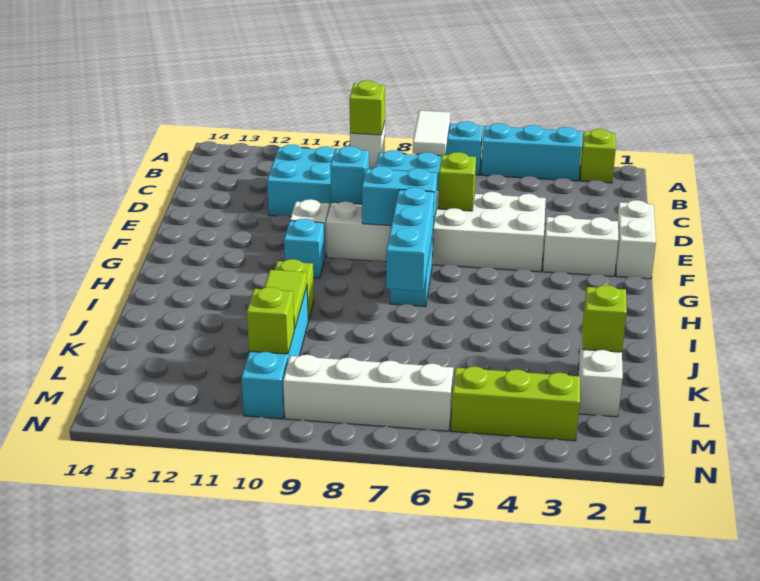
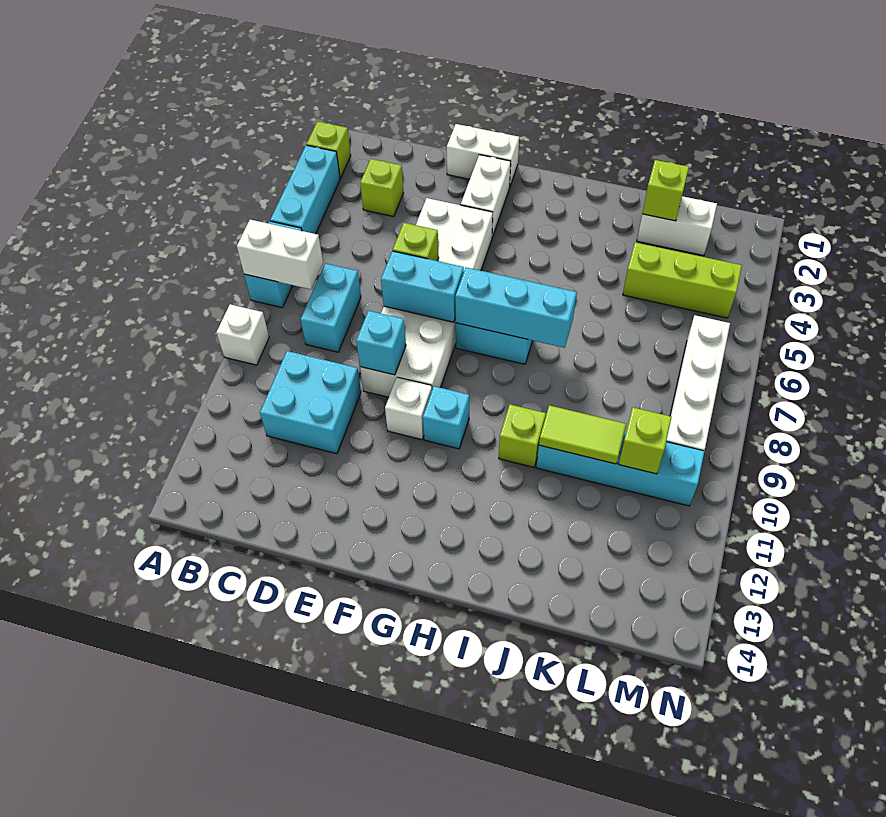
white 1x2 tile [413,110,450,155] -> white 1x2 brick [237,220,323,289]
lime 1x1 brick [350,81,385,135] -> lime 1x1 brick moved to [360,159,404,217]
cyan 1x2 brick [362,166,437,227] -> cyan 1x2 brick turned to [381,251,464,322]
lime 1x3 brick [451,366,580,441] -> lime 1x3 brick turned to [623,242,742,318]

